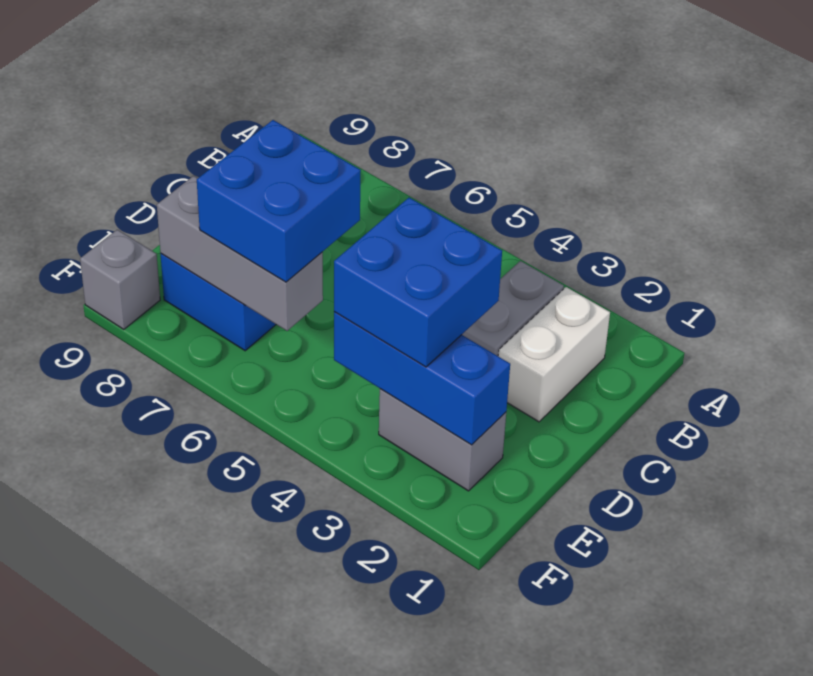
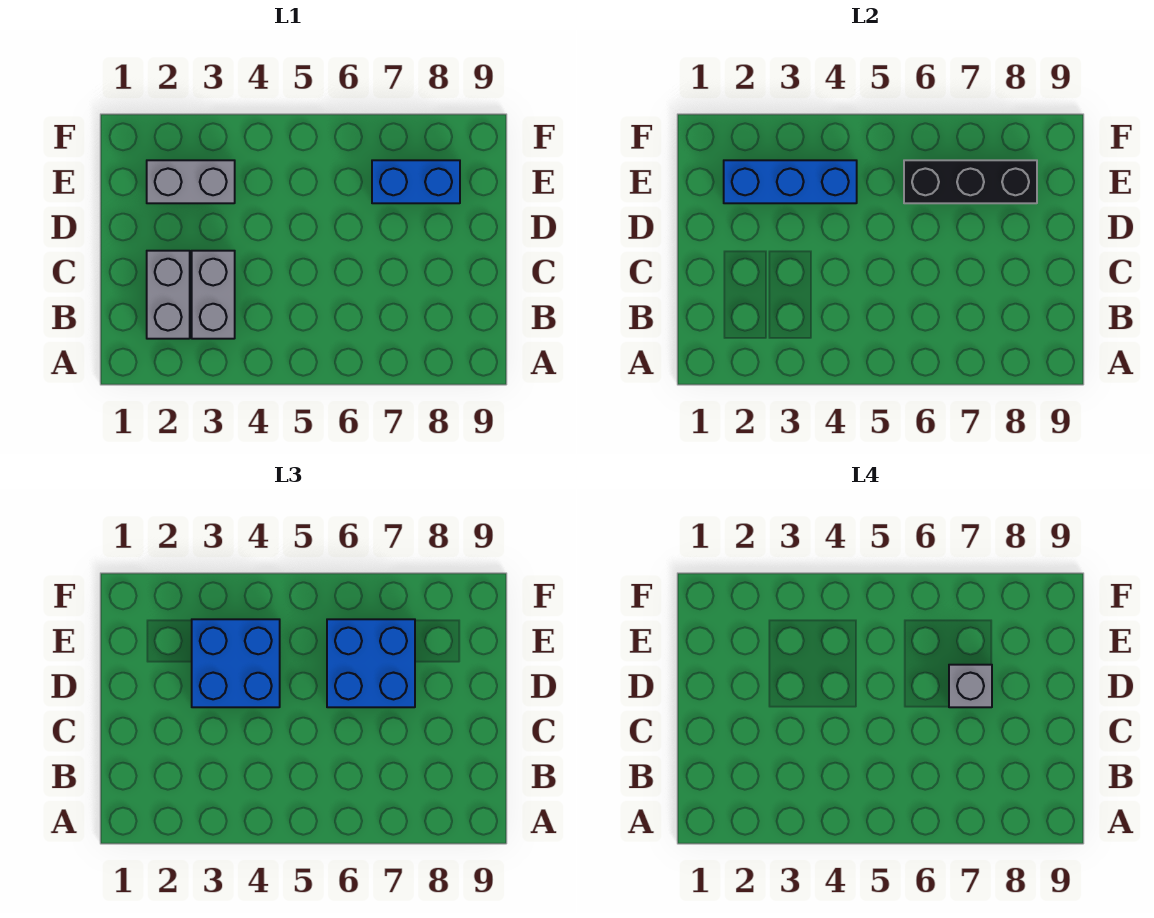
white 1x2 brick [498,287,610,422] -> grey 1x2 brick [147,251,190,339]
grey 1x3 brick [157,176,323,331] -> black 1x3 brick [904,160,1037,203]
grey 1x1 brick [80,230,160,329] -> grey 1x1 brick moved to [949,665,992,707]

